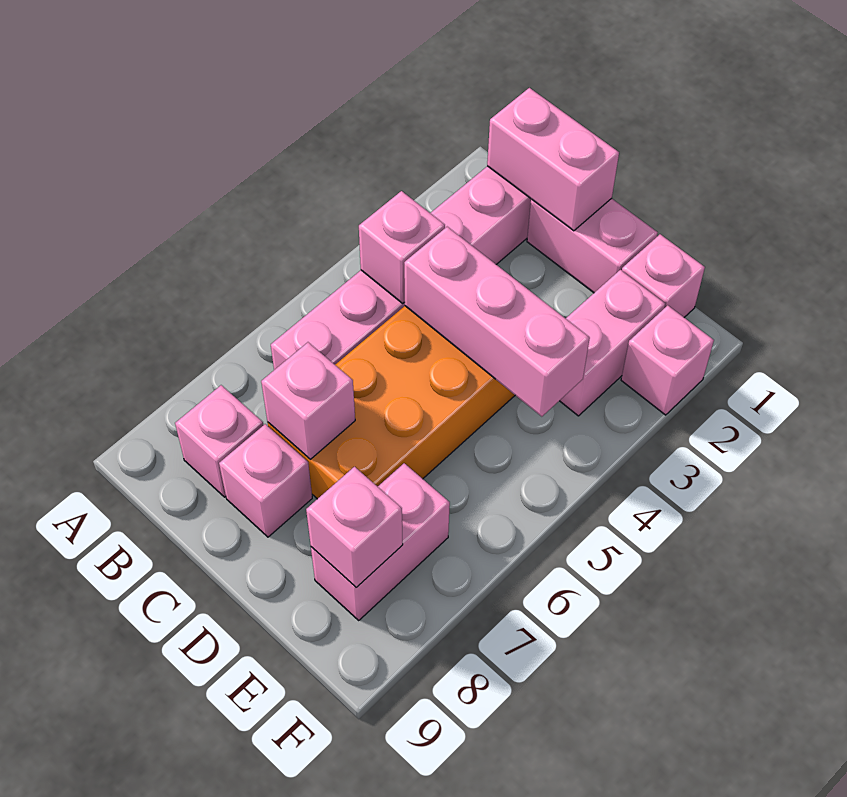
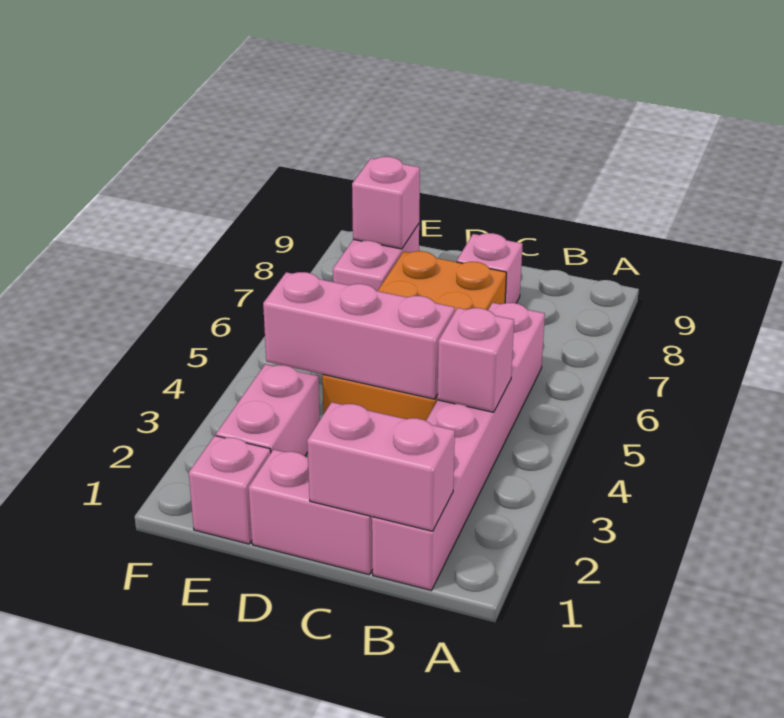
pink 1x1 brick [175,385,263,497] -> none
pink 1x1 brick [261,342,355,459] -> none
pink 1x1 brick [621,305,714,415] -> none

